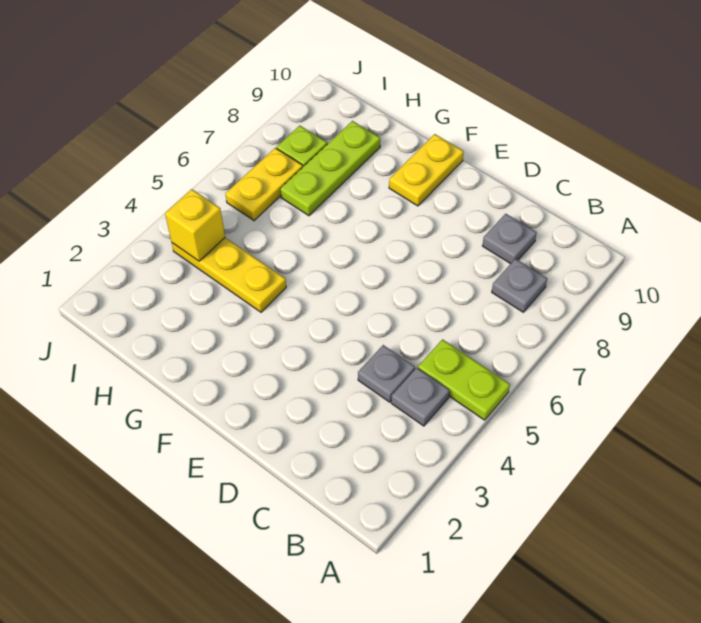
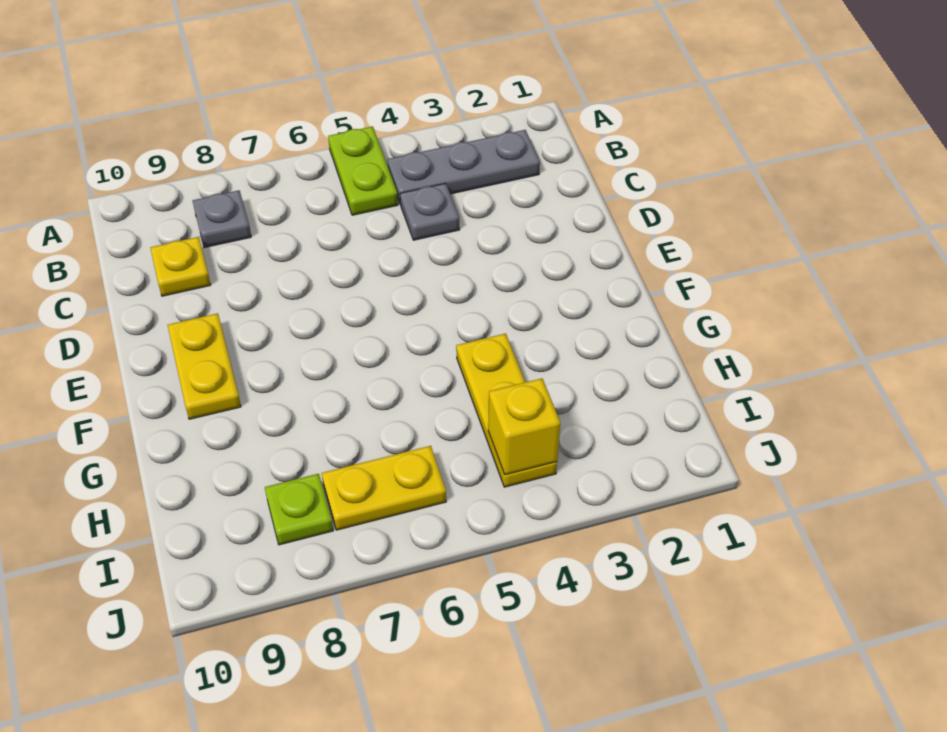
grey 1x1 plate [391,368,449,426] -> grey 1x3 plate [387,130,540,205]
grey 1x1 plate [483,214,537,264] -> yellow 1x1 plate [150,237,211,296]
yellow 1x2 plate [389,134,464,206] -> yellow 1x2 plate turned to [168,313,241,419]
lime 1x3 plate [280,121,380,216] -> none

